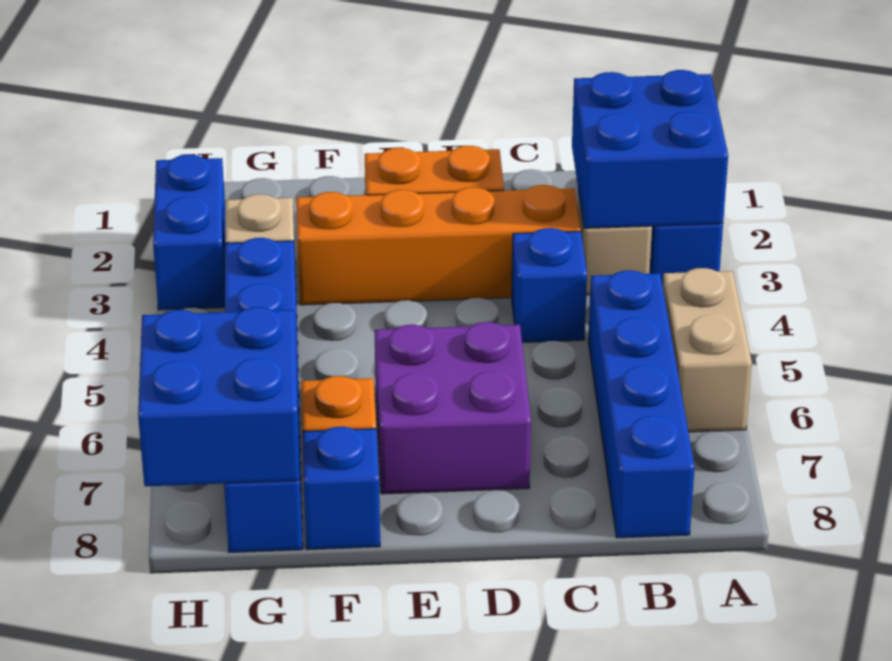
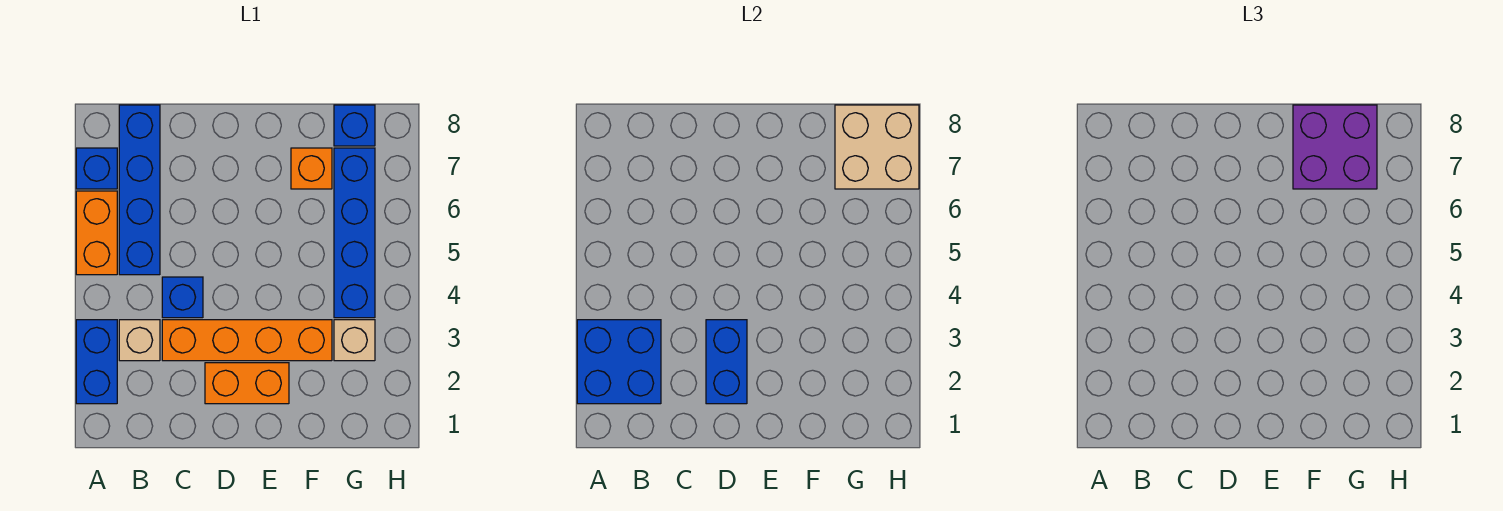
tan 1x2 brick [663,268,752,432] -> orange 1x2 brick [76,191,117,275]
purple 2x2 brick [375,322,531,494] -> purple 2x2 brick moved to [1293,105,1377,189]
blue 1x1 brick [302,427,380,550] -> blue 1x1 brick moved to [76,148,117,189]
blue 2x2 brick [138,307,300,486] -> tan 2x2 brick [835,105,919,189]
blue 1x2 brick [153,155,225,310] -> blue 1x2 brick moved to [706,320,747,404]

